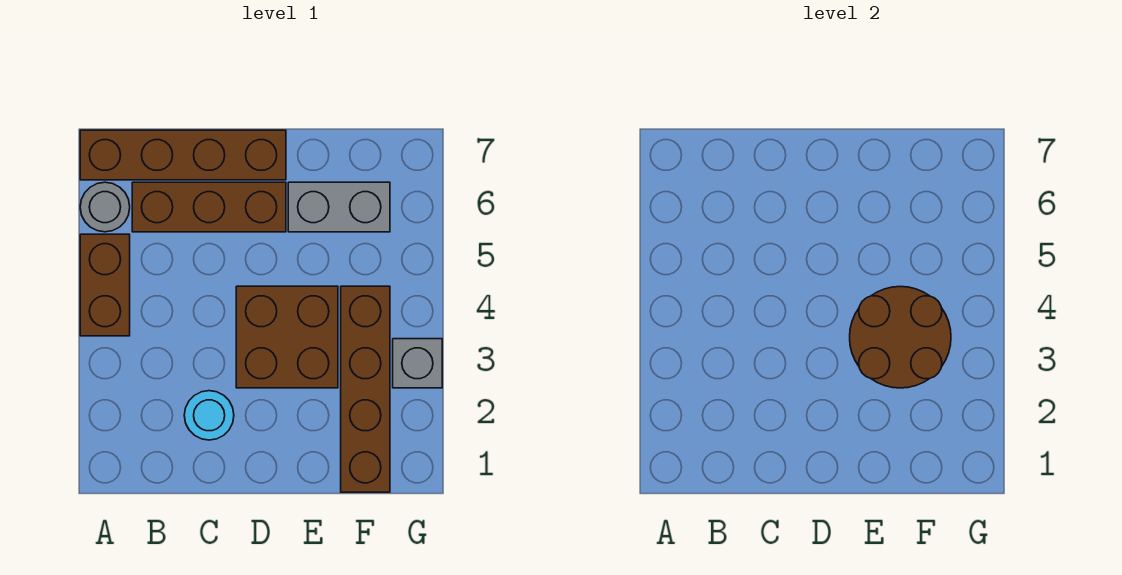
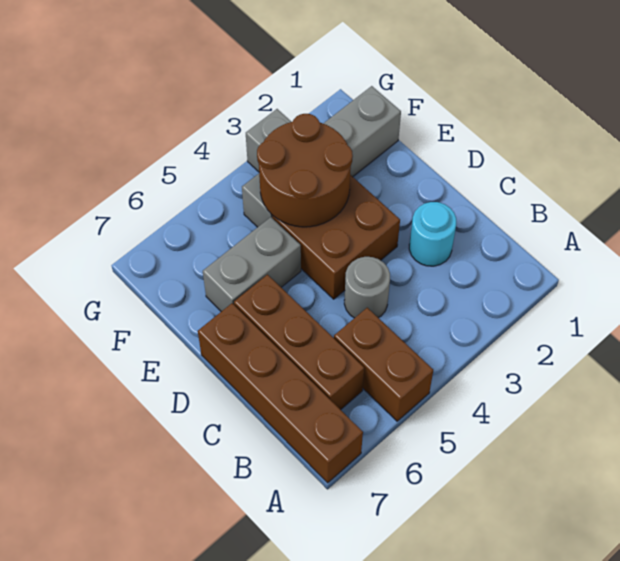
brown 1x2 brick [80,234,130,336] -> brown 1x2 brick turned to [334,308,433,421]
grey 1x1 round brick [80,182,130,232] -> grey 1x1 round brick moved to [344,257,390,318]
grey 1x2 brick [288,182,390,232] -> grey 1x2 brick turned to [203,217,301,312]
brown 1x4 brick [341,286,390,492] -> grey 1x4 brick [242,86,401,227]

